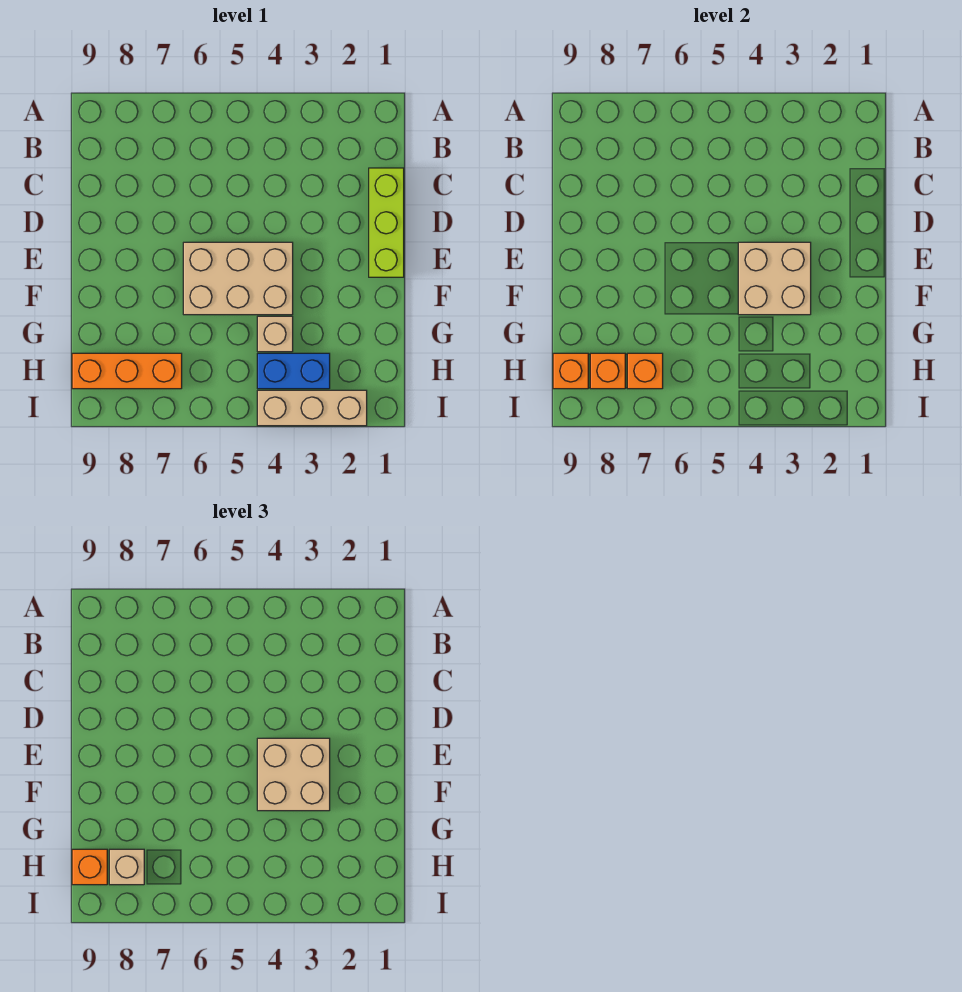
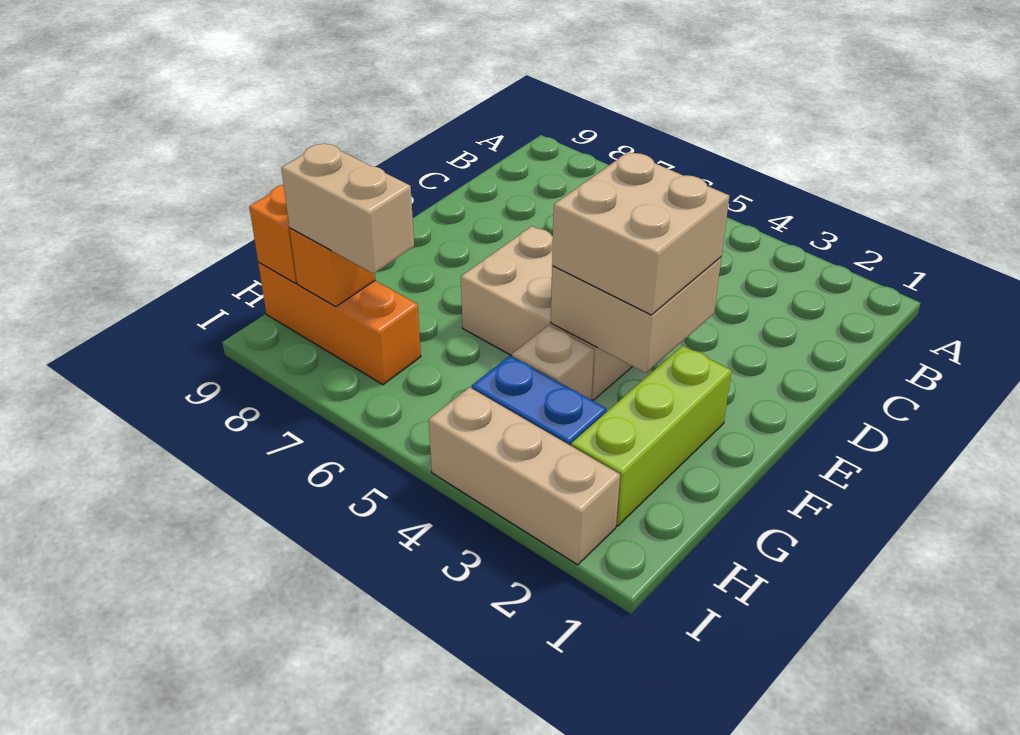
lime 1x3 brick [369,168,404,277] -> lime 1x3 brick moved to [571,346,732,526]
orange 1x1 brick [627,353,663,389] -> none
tan 1x1 brick [109,849,144,885] -> tan 1x2 brick [281,143,414,274]
orange 1x1 brick [72,849,107,885] -> none

